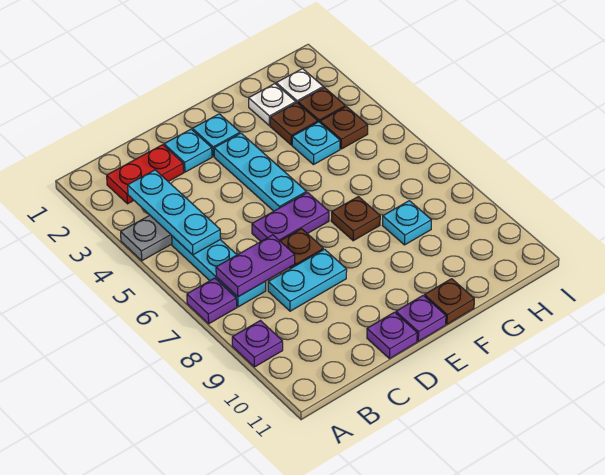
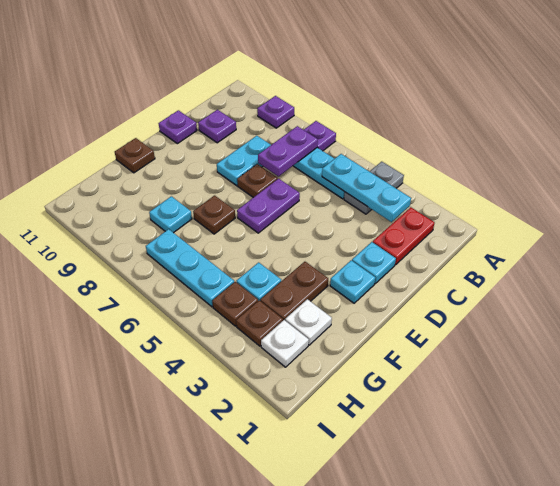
cyan 1x3 plate [214,133,306,211] -> cyan 1x3 plate moved to [146,229,234,307]
purple 1x1 plate [396,296,446,341] -> purple 1x1 plate moved to [198,110,236,143]
brown 1x1 plate [270,103,318,145] -> brown 1x2 plate [260,262,328,320]

